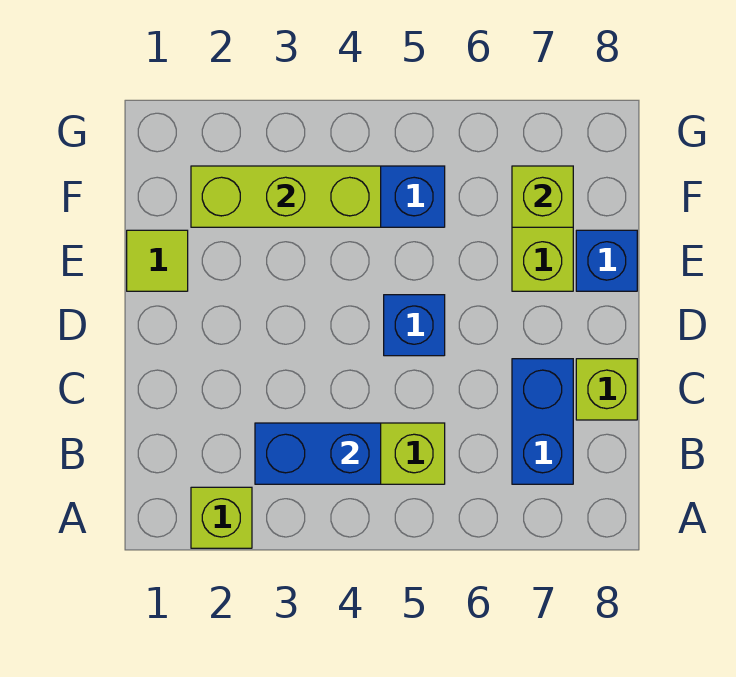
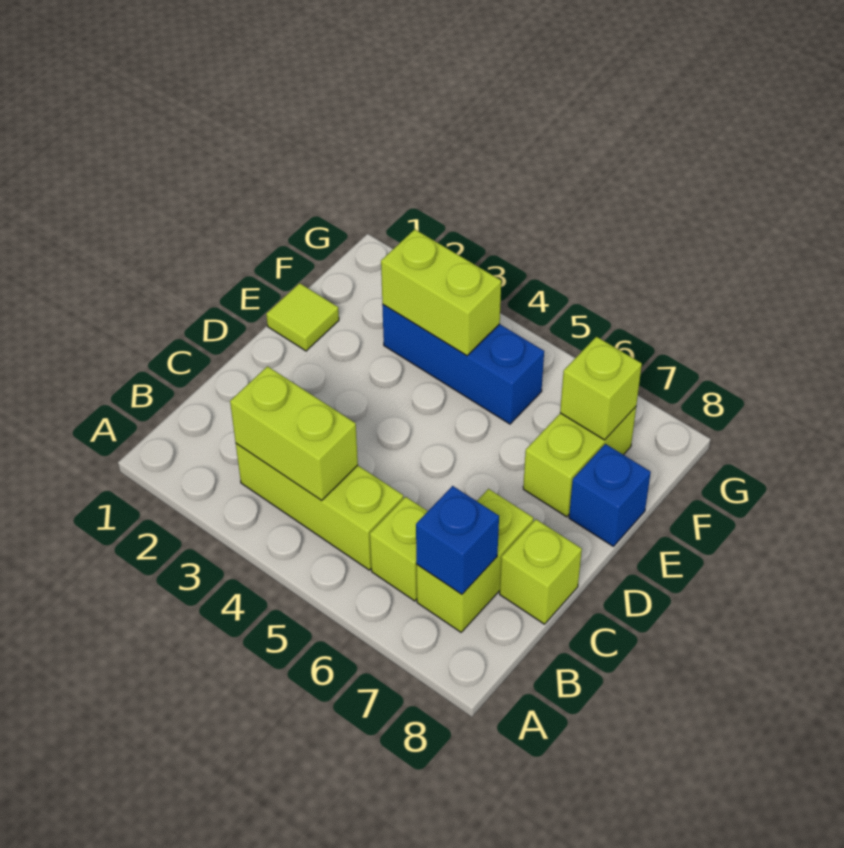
lime 1x1 brick [191,487,252,548] -> lime 1x1 brick moved to [370,497,428,601]
blue 1x2 brick [255,423,381,484] -> lime 1x2 brick [230,366,358,501]
blue 1x2 brick [512,359,573,484] -> lime 1x2 brick [417,489,533,632]
blue 1x1 brick [384,295,445,356] -> blue 1x1 brick moved to [416,486,499,594]
lime 1x3 brick [191,166,381,227] -> lime 1x2 brick [381,229,501,356]

